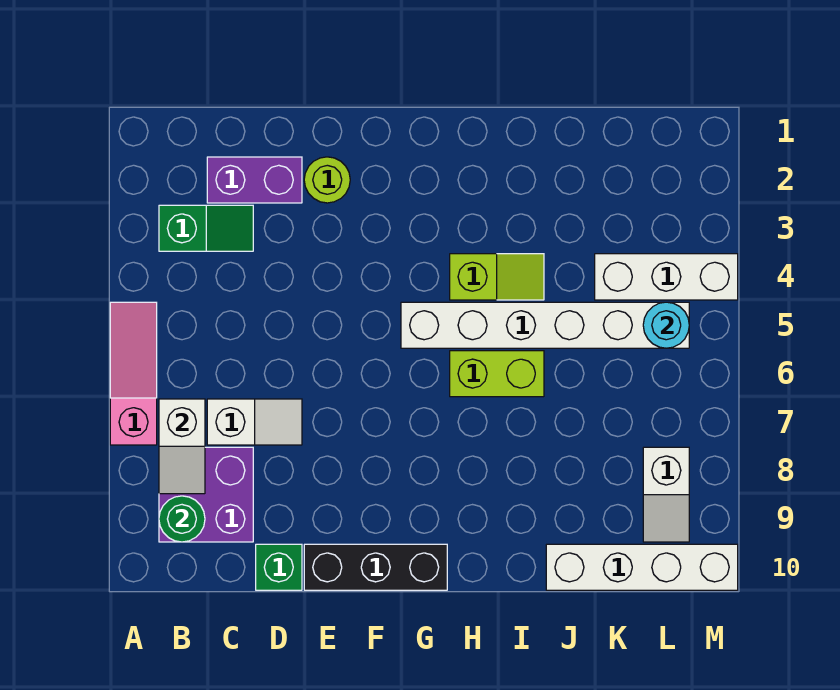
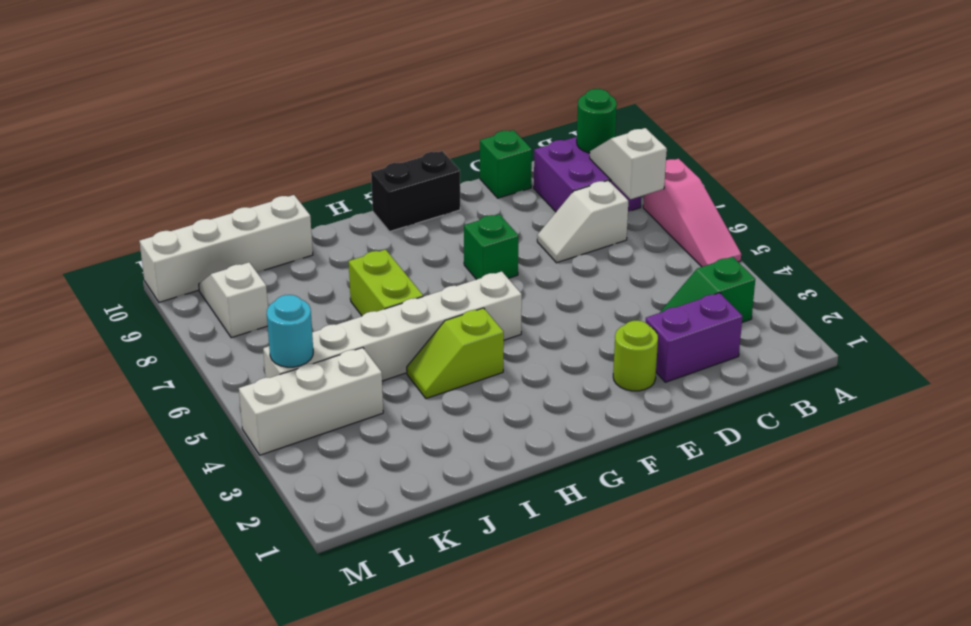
black 1x3 brick [304,544,447,590] -> black 1x2 brick [371,151,460,232]
none -> green 1x1 brick [464,214,518,279]
lime 1x2 brick [450,351,544,397] -> lime 1x2 brick turned to [349,250,423,316]

